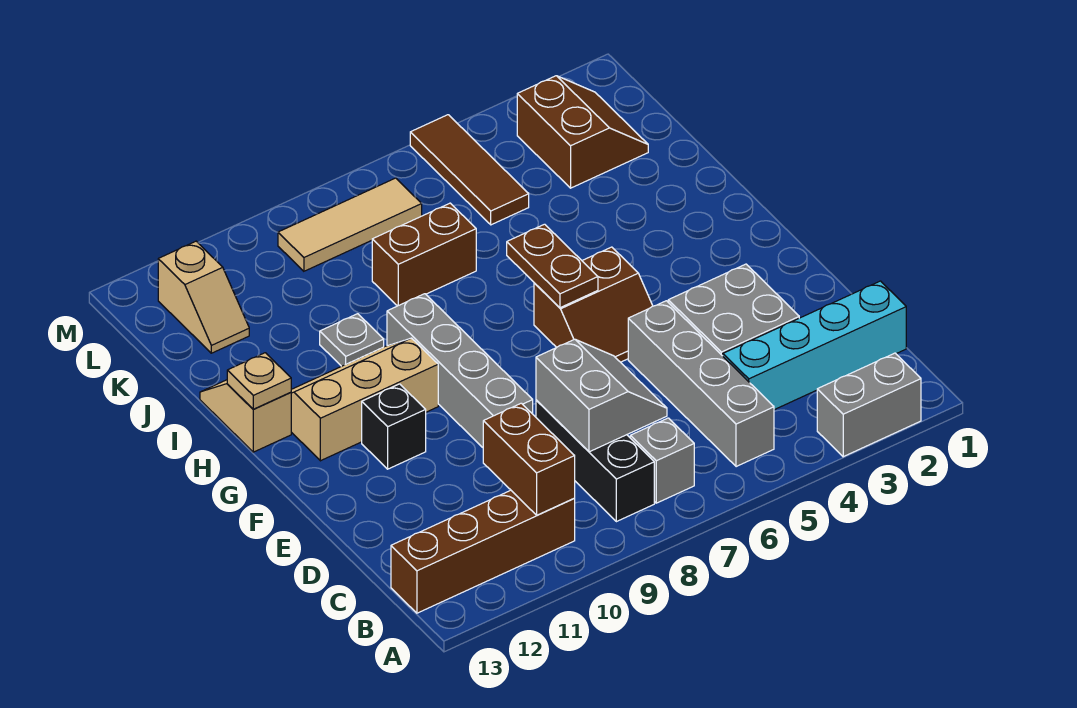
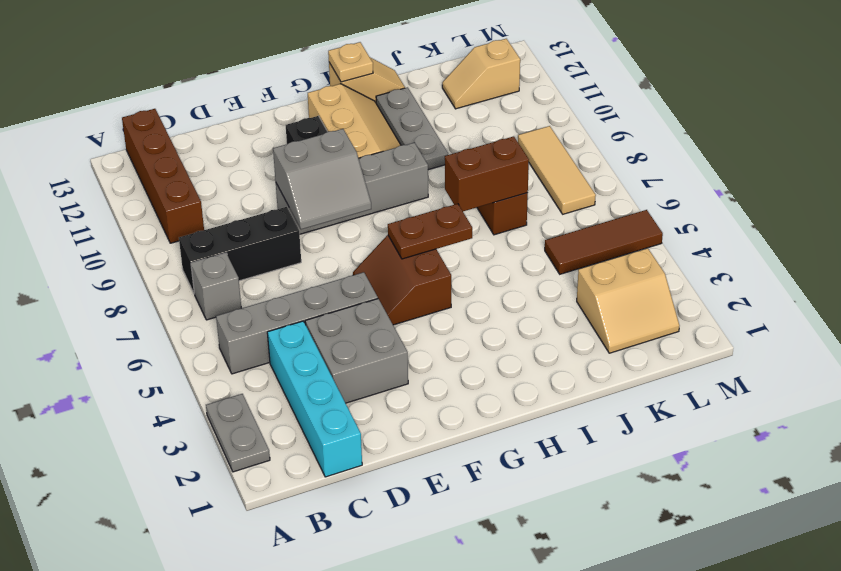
grey 1x2 brick [817,353,921,457] -> grey 1x2 plate [206,394,270,472]
brown 1x2 brick [483,403,575,515] -> brown 1x2 brick moved to [445,136,529,211]
grey 2x2 slope [536,339,667,452] -> grey 2x2 slope moved to [273,129,371,229]
grey 1x1 plate [320,314,384,366] -> grey 1x3 plate [376,87,448,170]
brown 2x2 slope [517,76,648,188] -> tan 2x2 slope [577,248,679,353]

